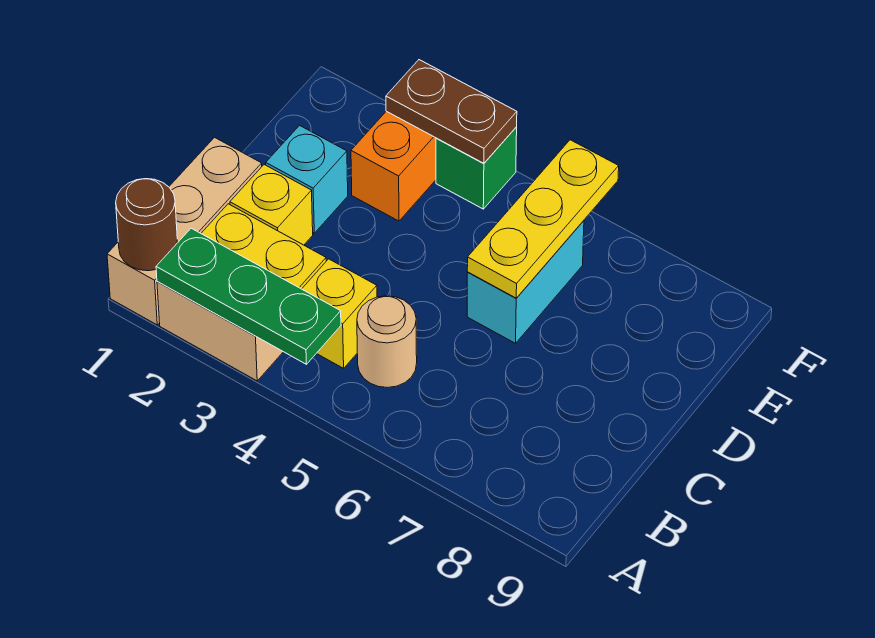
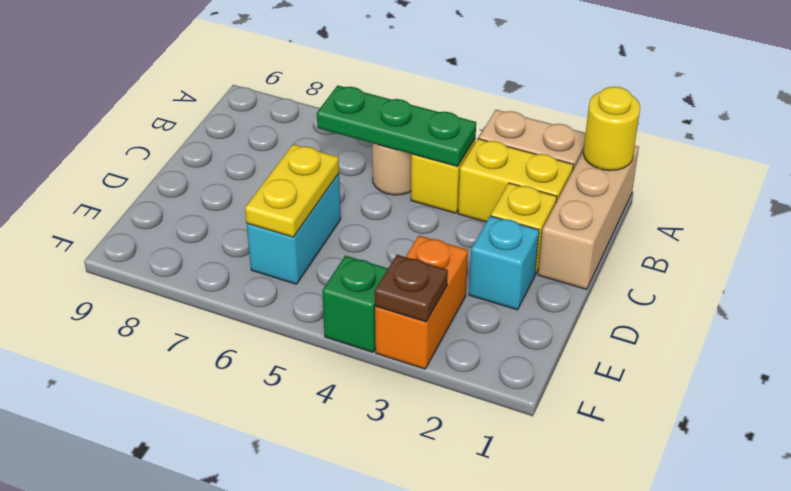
brown 1x1 round brick [116,179,178,271] -> yellow 1x1 round brick [583,87,640,171]
green 1x3 plate [156,228,341,364] -> green 1x3 plate moved to [317,85,476,167]
yellow 1x3 plate [467,140,619,298] -> yellow 1x2 plate [245,144,339,237]
brown 1x2 plate [386,60,517,163] -> brown 1x1 plate [375,255,448,322]

